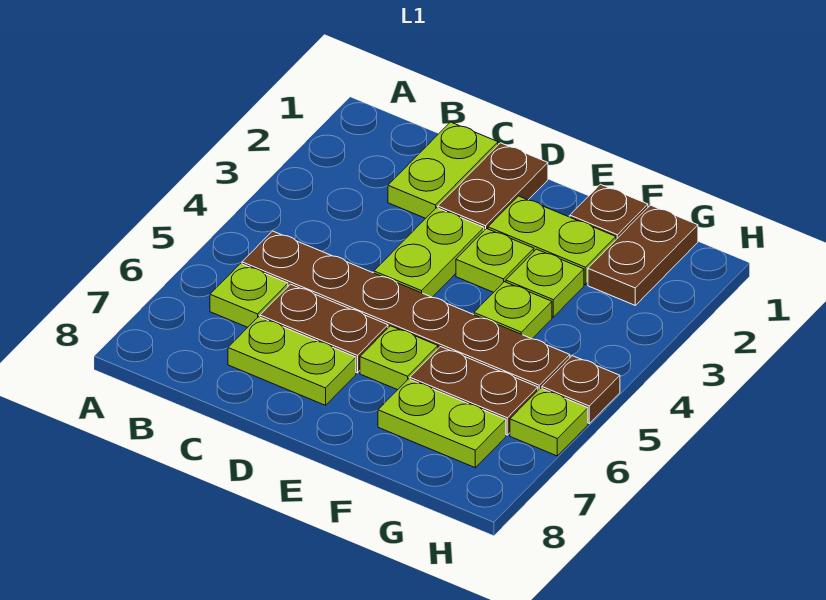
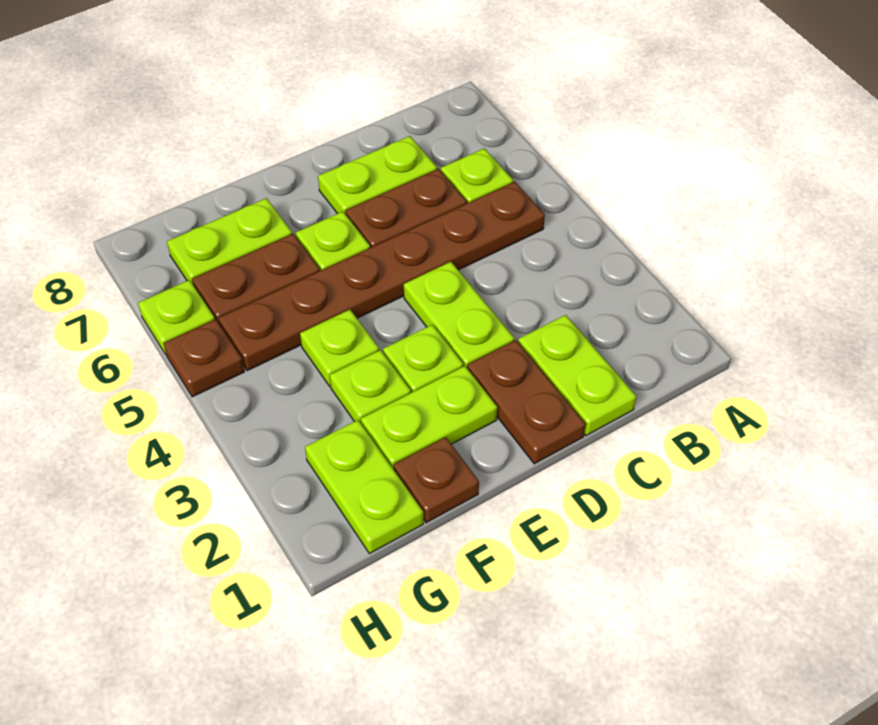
brown 1x2 plate [588,205,698,305] -> lime 1x2 plate [305,420,423,554]

